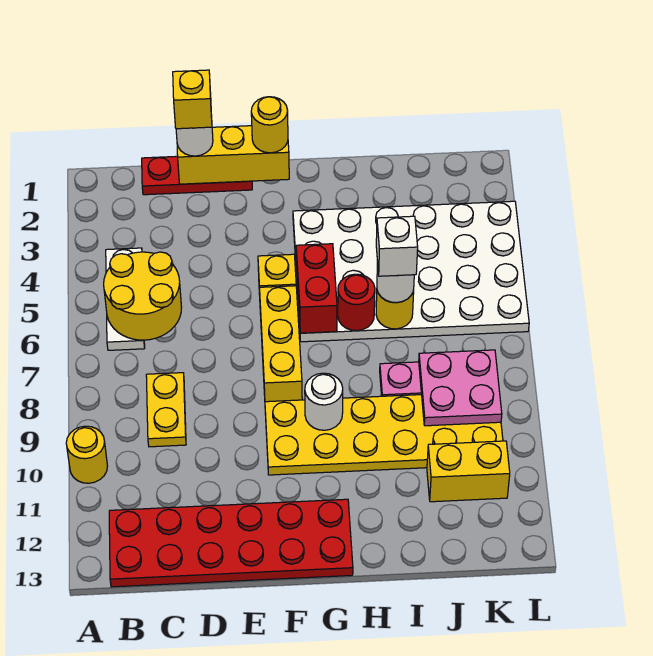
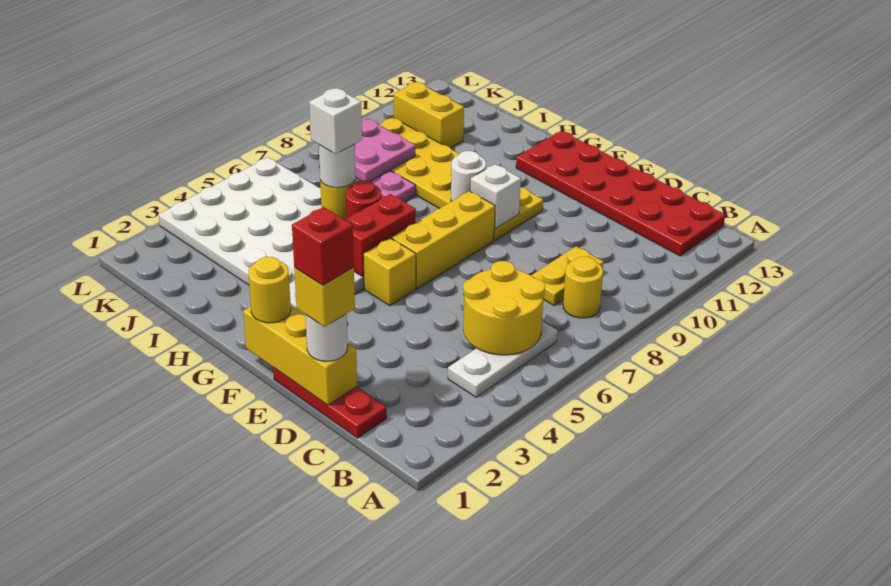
yellow 1x1 round brick [66,426,108,483] -> yellow 1x1 round brick moved to [563,257,603,318]
none -> red 1x1 brick [292,207,354,285]
none -> white 1x1 brick [470,164,521,229]

